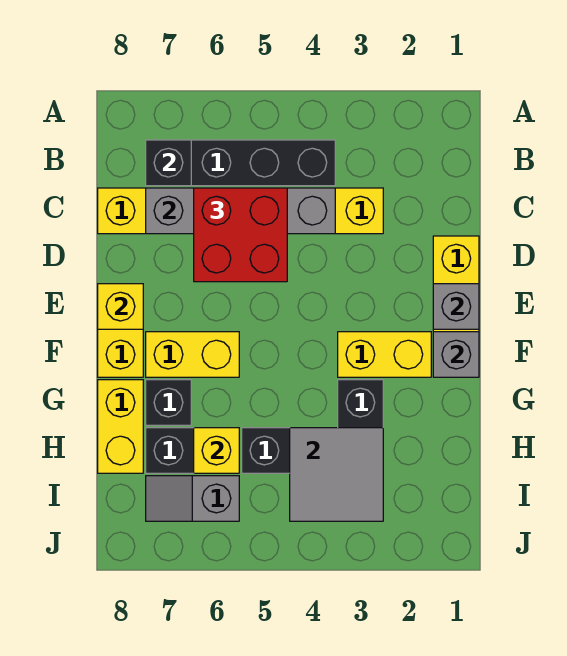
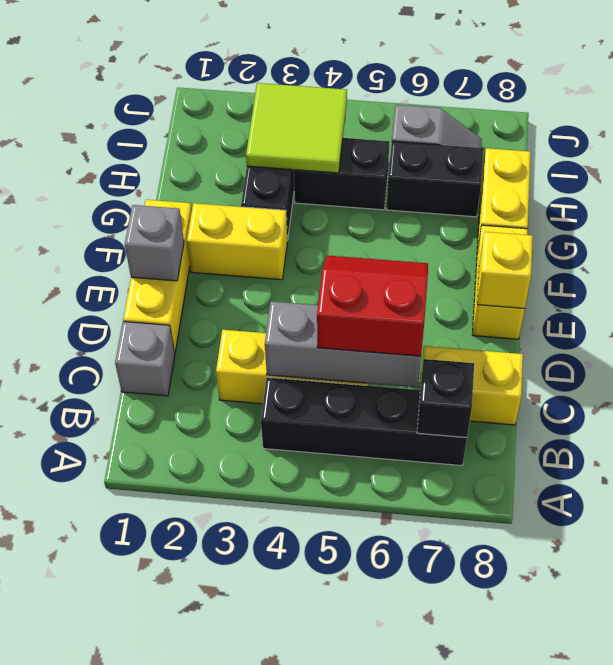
grey 1x4 brick [146,188,335,234] -> grey 1x3 brick [265,301,421,387]
red 2x2 brick [194,188,287,282] -> red 2x2 slope [317,255,428,356]
grey 1x1 brick [433,332,479,377] -> grey 1x1 brick moved to [115,322,175,396]
yellow 1x2 brick [146,332,239,377] -> none
black 1x1 brick [146,380,191,425] -> none
grey 2x2 tile [290,428,383,521] -> lime 2x2 tile [246,83,347,173]
yellow 1x1 brick [194,428,239,473] -> none

